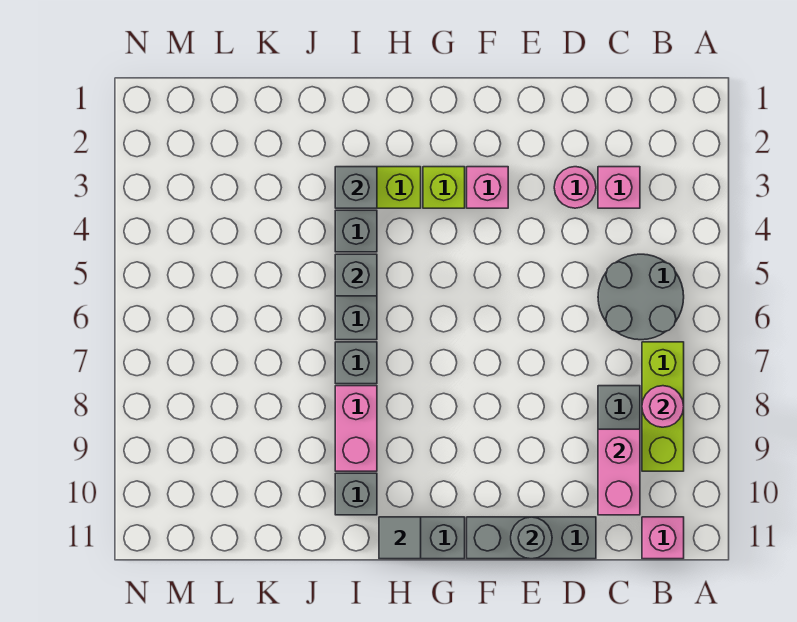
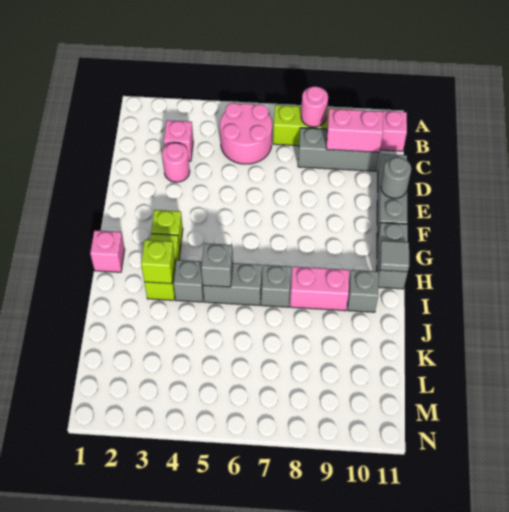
grey 2x2 round brick [598,254,684,340] -> pink 2x2 round brick [220,103,272,164]
pink 1x1 brick [467,167,508,208] -> pink 1x1 brick moved to [90,230,125,272]
grey 1x1 brick [335,167,377,208] -> lime 1x1 brick [141,240,175,284]

